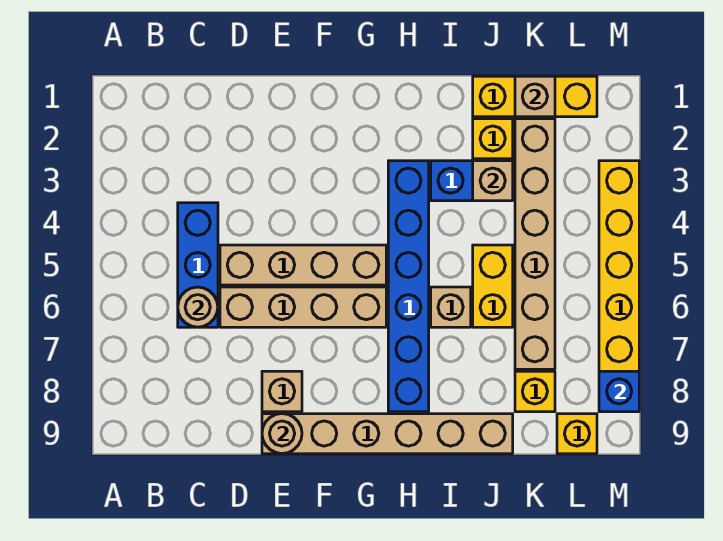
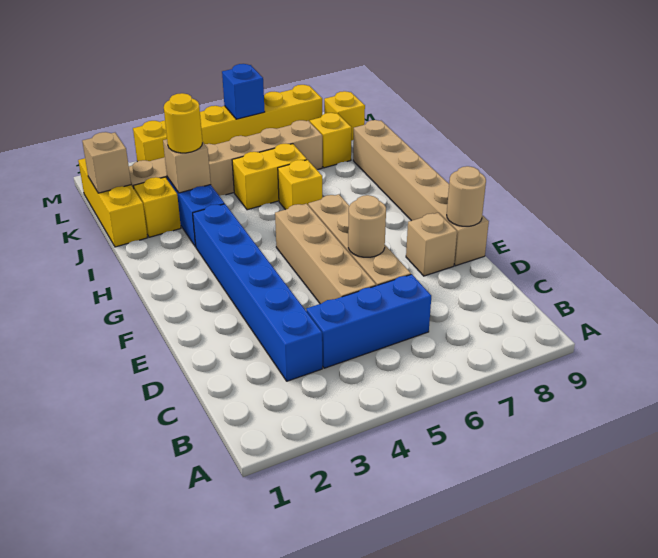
tan 1x1 round brick [178,287,218,327] -> tan 1x1 round brick moved to [348,195,386,257]
blue 1x6 brick [388,161,429,412] -> blue 1x6 brick turned to [193,204,322,381]
tan 1x1 brick [431,287,471,327] -> yellow 1x1 brick [278,160,322,210]
none -> yellow 1x1 round brick [164,93,202,153]
blue 1x1 brick [599,371,639,412] -> blue 1x1 brick moved to [222,64,265,119]

